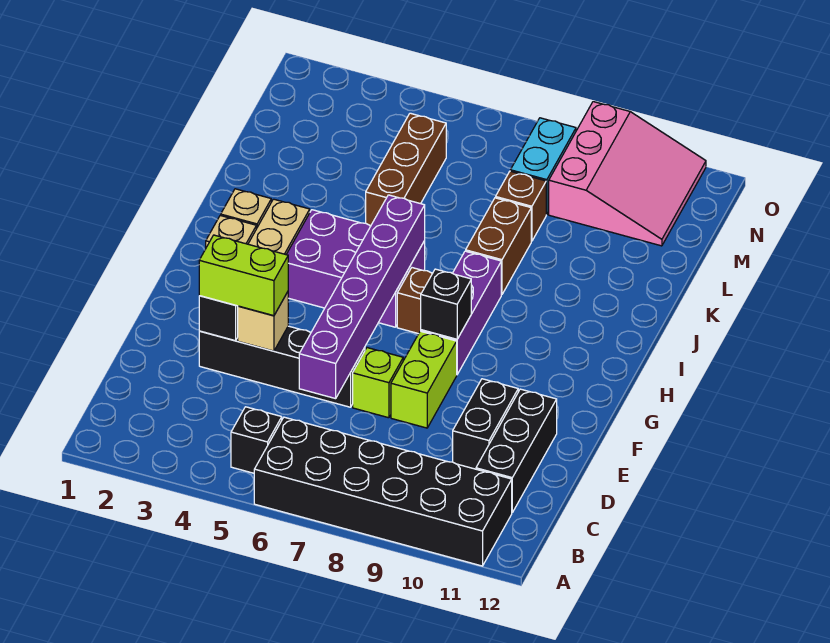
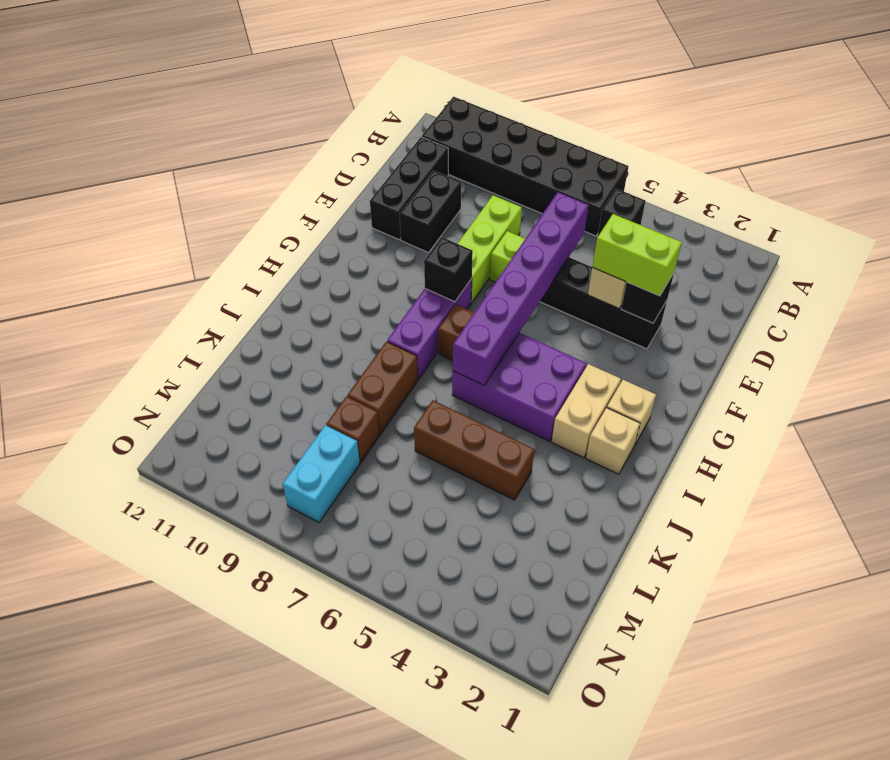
lime 1x2 brick [391,331,457,428] -> lime 1x3 brick [458,195,522,303]
brown 1x3 brick [366,113,446,226] -> brown 1x3 brick turned to [414,400,534,500]
pink 3x3 slope [549,102,706,246] -> none

